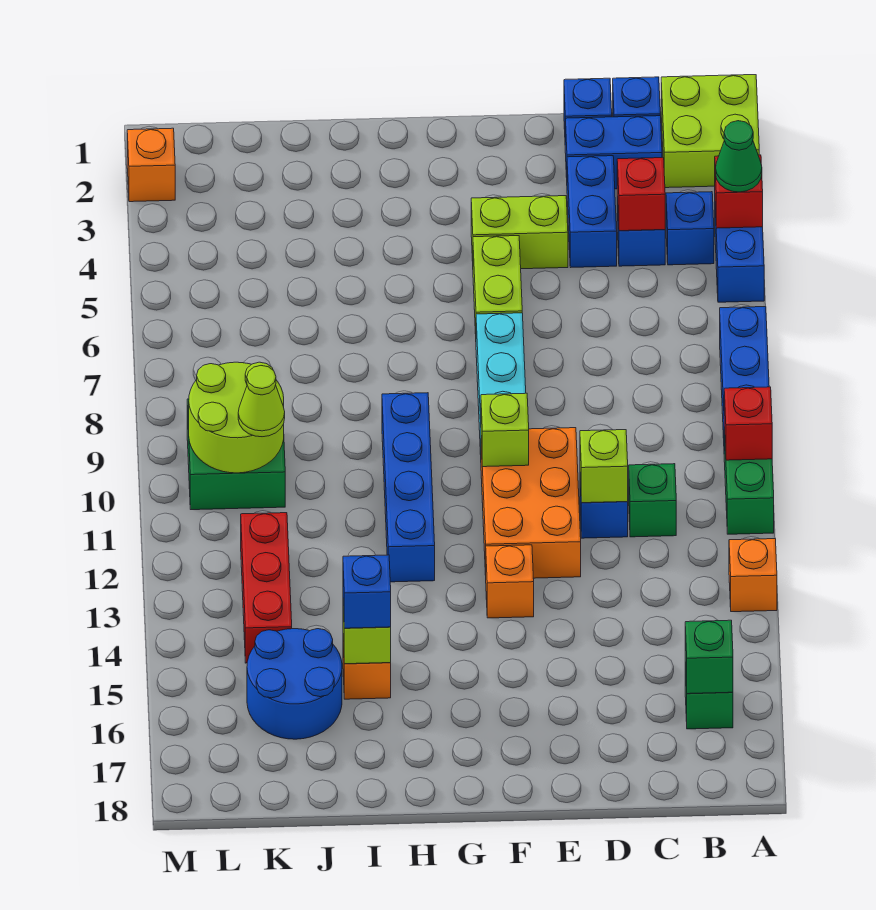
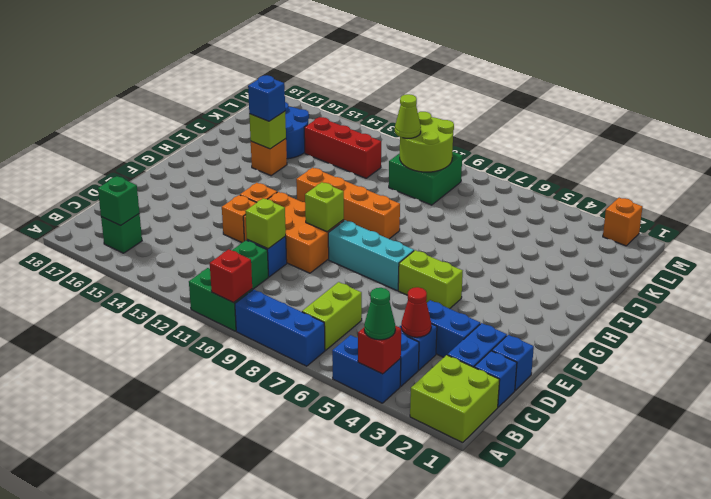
orange 1x1 brick [729,539,777,612] -> orange 1x1 brick moved to [222,195,257,243]
red 1x1 brick [617,158,665,231] -> red 1x1 cone [401,287,431,337]
lime 1x2 brick [471,196,568,269] -> lime 1x2 brick moved to [302,282,362,350]
blue 1x4 brick [382,393,435,582] -> orange 1x4 brick [296,168,400,239]

